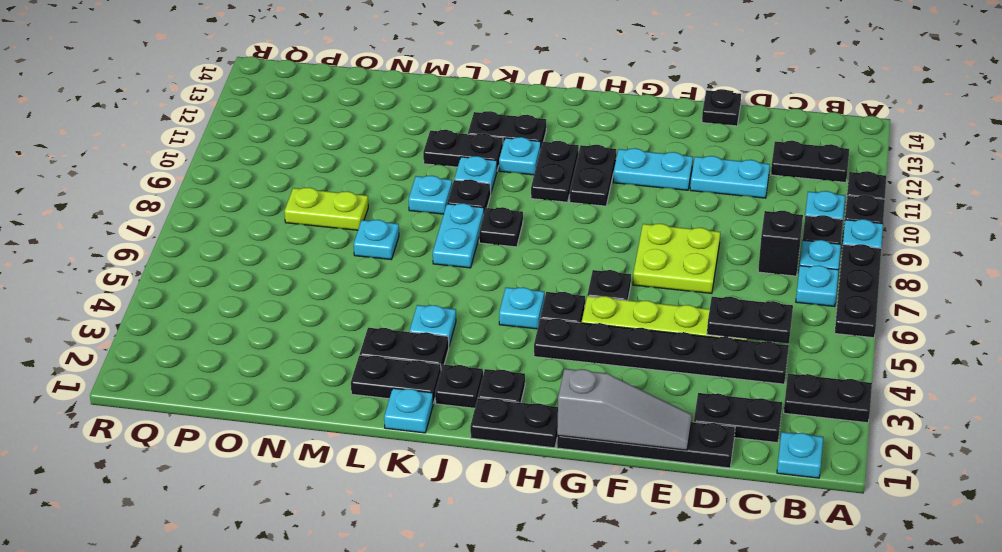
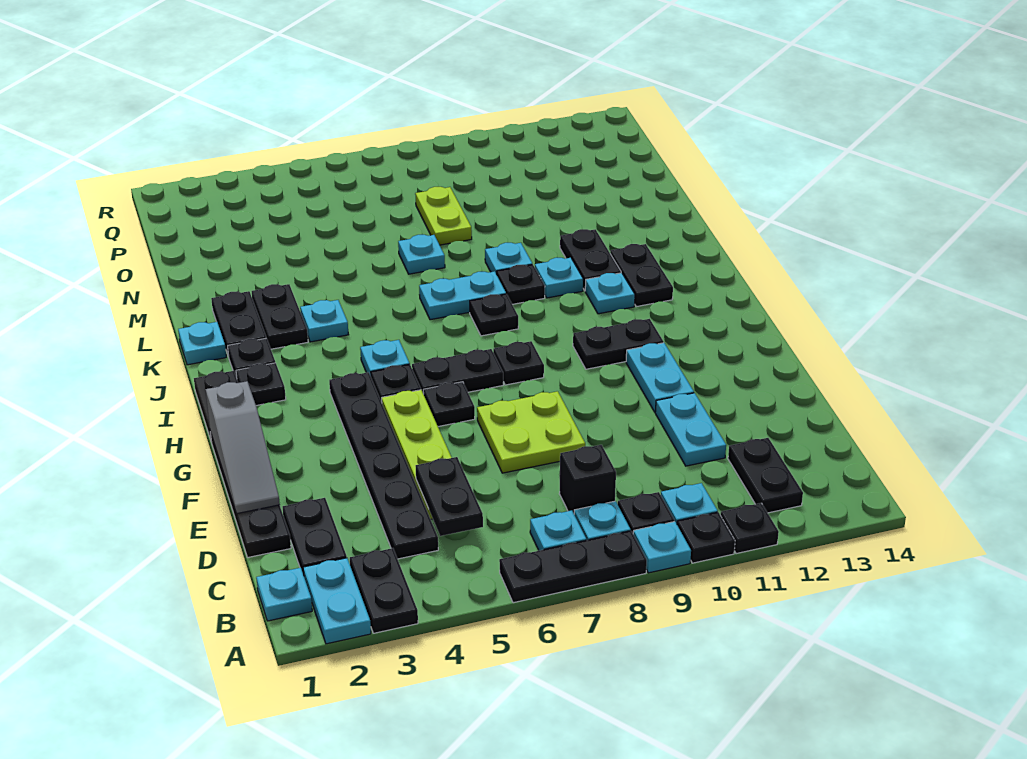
none -> cyan 1x2 plate [303,558,371,644]
black 1x1 plate [702,89,741,126] -> black 1x1 plate moved to [493,341,544,385]
black 1x2 plate [531,141,579,202] -> black 1x2 plate moved to [412,349,503,394]

